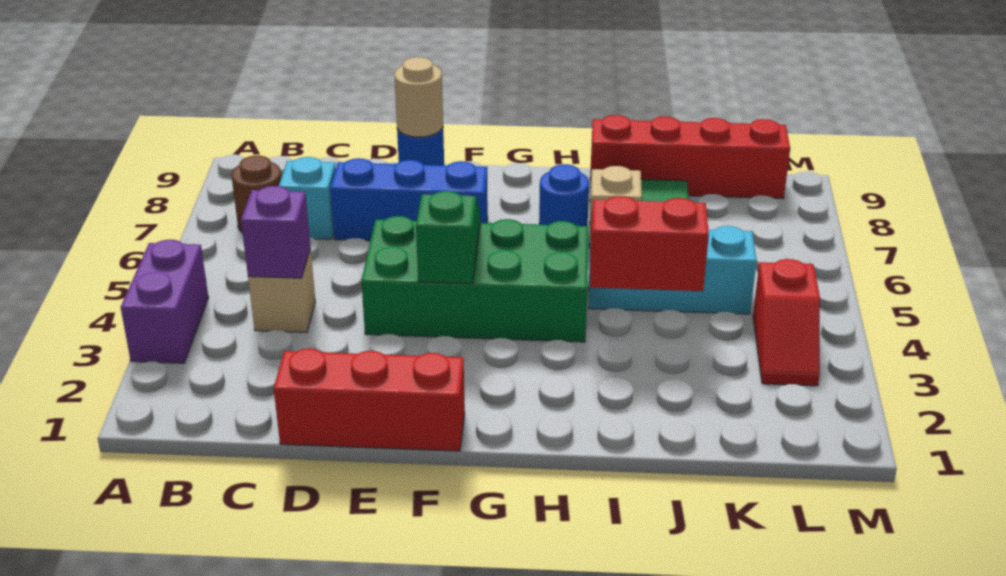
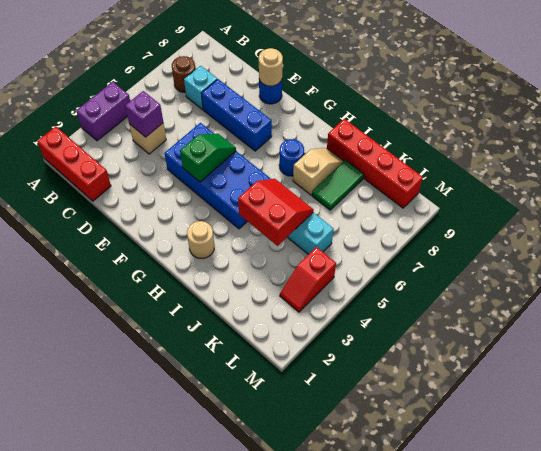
red 1x3 brick [274,349,465,451] -> red 1x3 brick moved to [37,127,111,201]
green 2x4 brick [361,216,589,342] -> blue 2x4 brick [165,123,271,229]
none -> tan 1x1 round brick [187,221,214,259]

